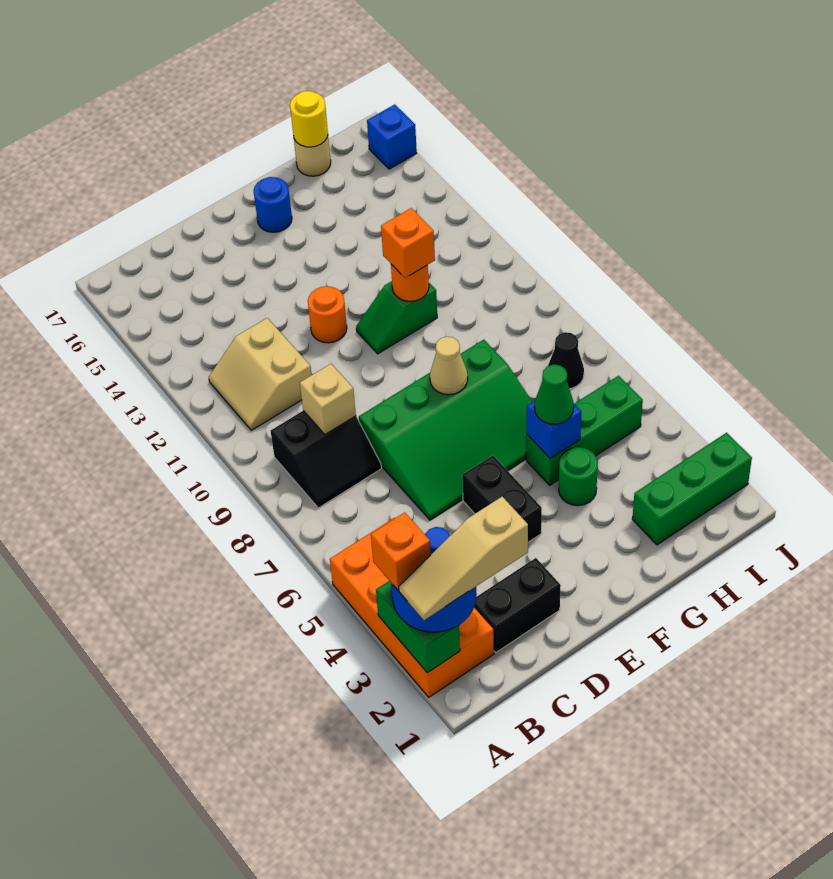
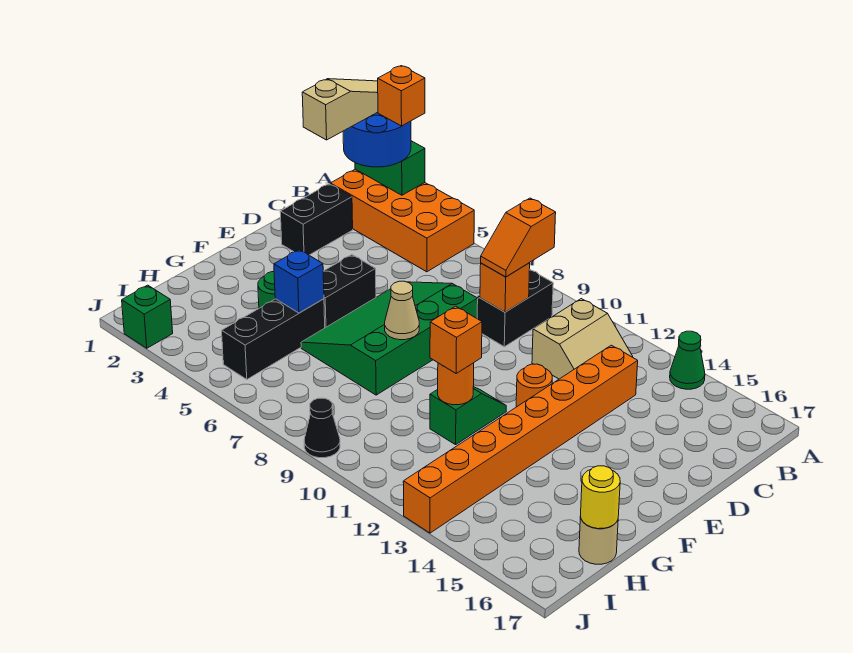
none -> orange 1x2 slope [481,198,556,277]
tan 2x2 slope [209,318,311,430] -> tan 2x2 slope turned to [532,299,633,379]
tan 1x1 brick [300,364,356,434] -> orange 1x1 brick [480,263,530,312]
none -> orange 1x8 brick [403,345,638,533]
black 1x2 brick [462,456,542,542] -> black 1x2 brick turned to [323,255,376,328]
blue 1x1 round brick [254,177,292,232] -> none
green 1x3 brick [526,376,643,485] -> black 1x3 brick [222,299,325,379]
green 1x1 cone [535,364,574,424] -> green 1x1 cone moved to [670,331,705,389]
green 1x3 brick [632,433,752,545] -> green 1x1 brick [122,285,173,348]
black 1x1 cone [548,332,584,389] -> black 1x1 cone moved to [304,398,340,458]
blue 1x1 brick [367,104,417,169] -> none

